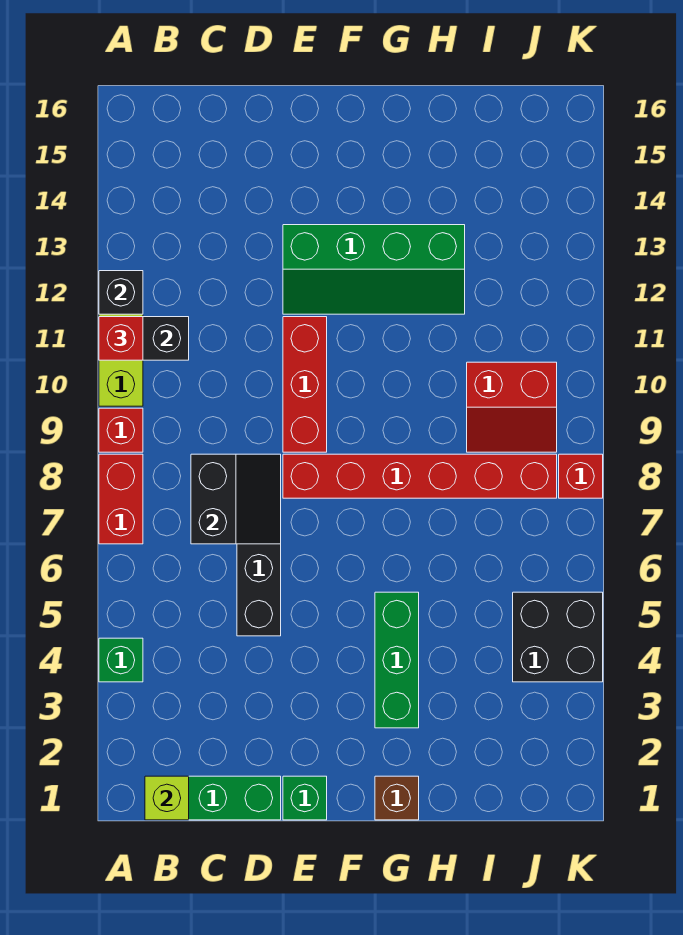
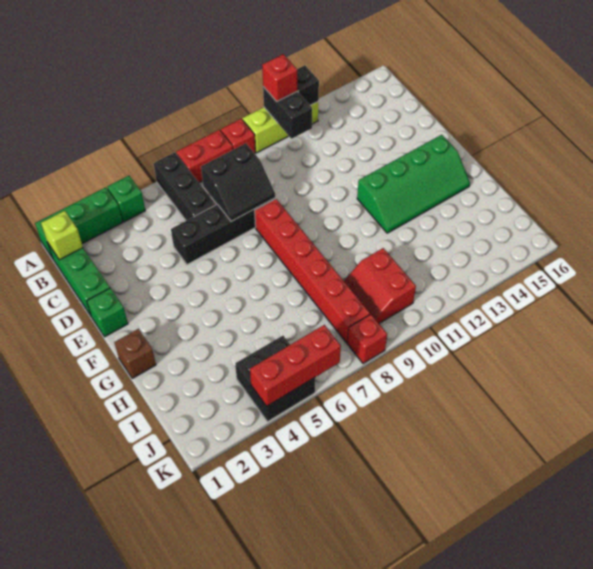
none -> black 1x3 brick [154,152,216,221]
red 1x3 brick [283,317,327,452] -> red 1x3 brick moved to [250,325,341,406]
green 2x4 slope [283,225,465,314] -> green 2x4 slope turned to [357,135,470,233]
green 1x3 brick [375,592,419,728] -> green 1x3 brick moved to [35,187,122,258]

